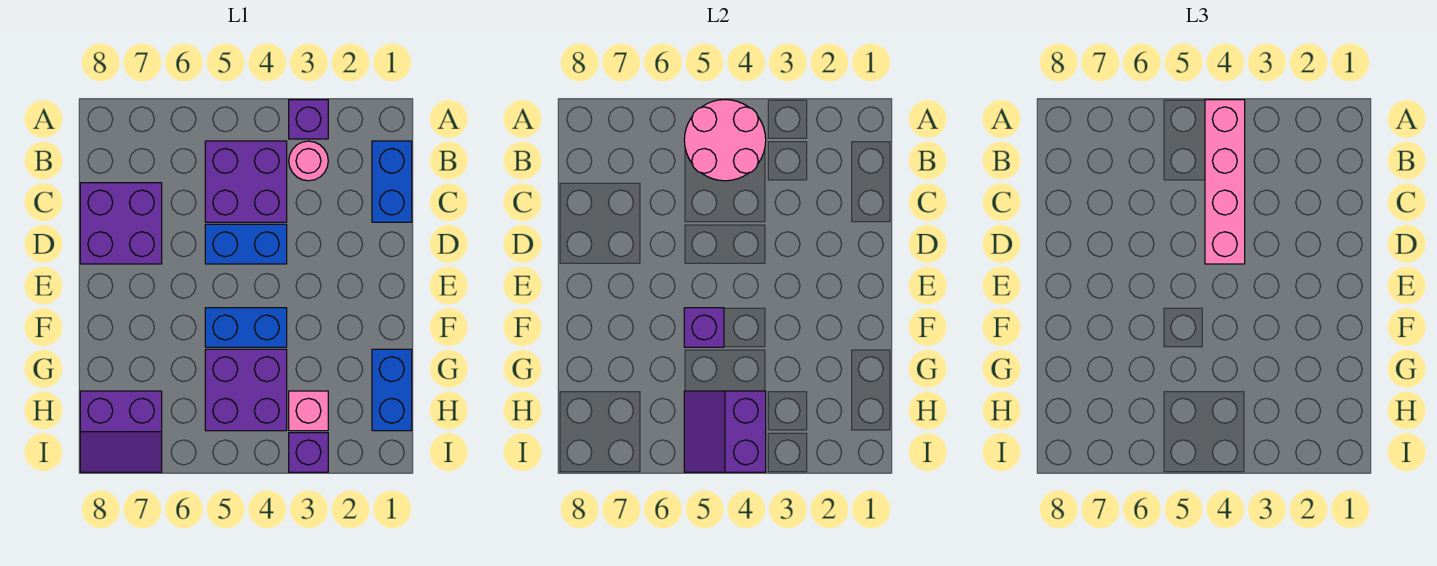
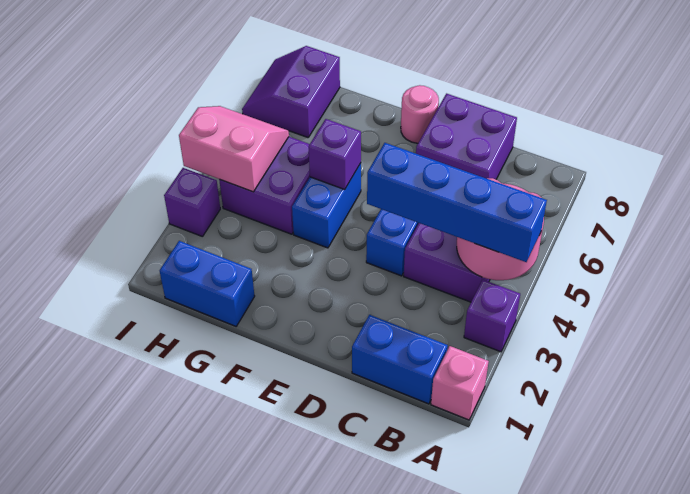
pink 1x4 brick [1205,100,1245,264] -> blue 1x4 brick [367,143,547,262]
pink 1x1 round brick [289,141,328,181] -> pink 1x1 round brick moved to [401,85,439,143]
pink 1x1 brick [289,391,328,431] -> pink 1x1 brick moved to [431,346,489,420]
purple 2x2 slope [684,391,766,472] -> pink 2x2 slope [179,106,289,192]

